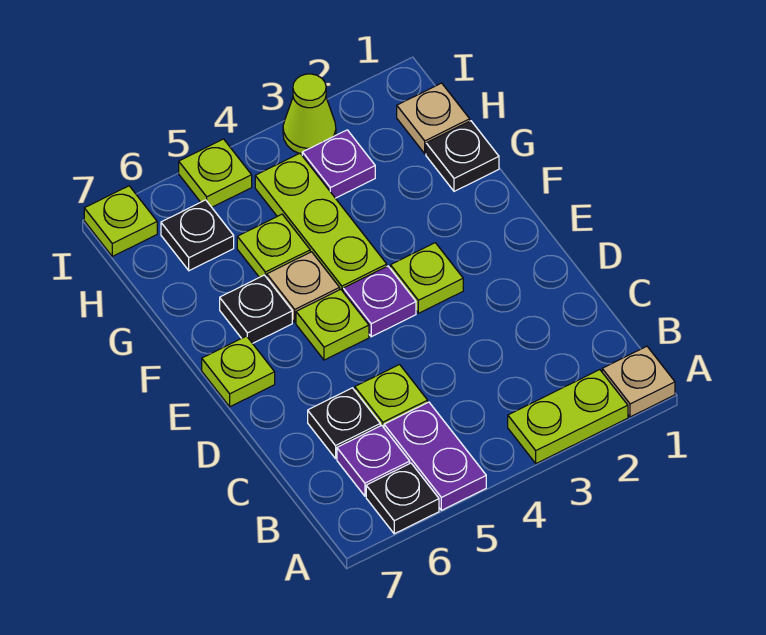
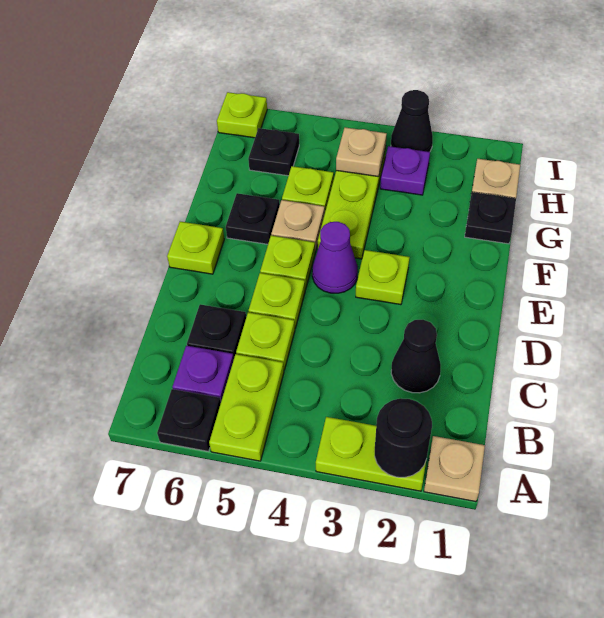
none -> black 1x1 round brick [375,398,432,477]
purple 1x2 plate [384,402,486,510] -> lime 1x2 plate [209,354,284,461]
none -> black 1x1 cone [391,320,441,393]
purple 1x1 plate [343,266,416,337] -> purple 1x1 cone [312,222,358,293]
none -> tan 1x1 plate [336,127,387,177]
lime 1x1 cone [283,74,336,154] -> black 1x1 cone [391,90,433,152]
lime 1x1 plate [179,139,252,207] -> lime 1x1 plate moved to [249,273,305,328]

